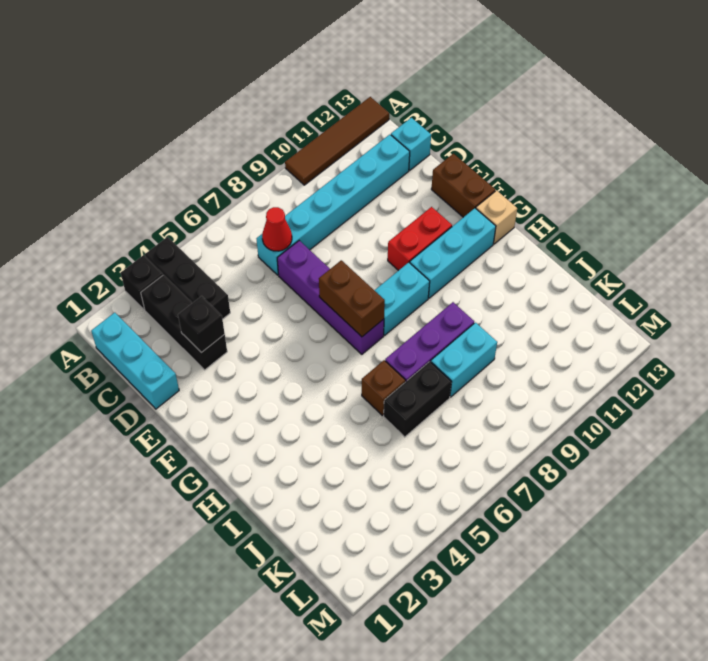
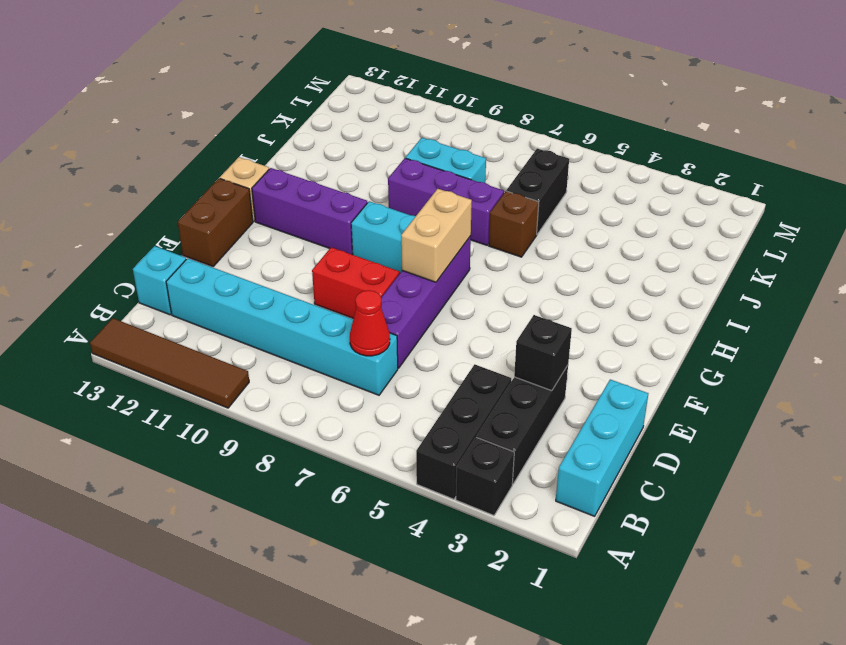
brown 1x2 brick [319,260,385,337] -> tan 1x2 brick [401,189,472,282]
red 1x2 brick [388,207,452,271] -> red 1x2 brick moved to [312,247,400,319]
cyan 1x3 brick [410,208,496,298] -> purple 1x3 brick [252,168,367,255]
black 1x2 brick [384,362,452,437] -> black 1x2 brick turned to [506,149,569,234]

